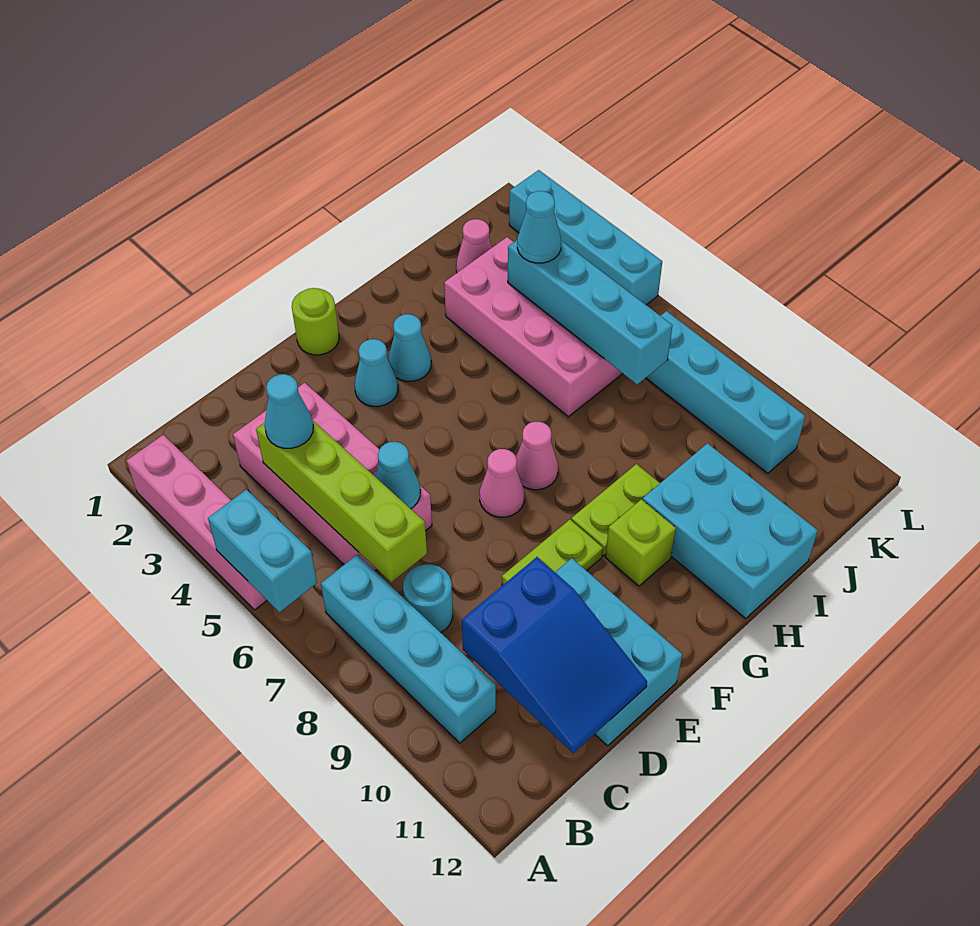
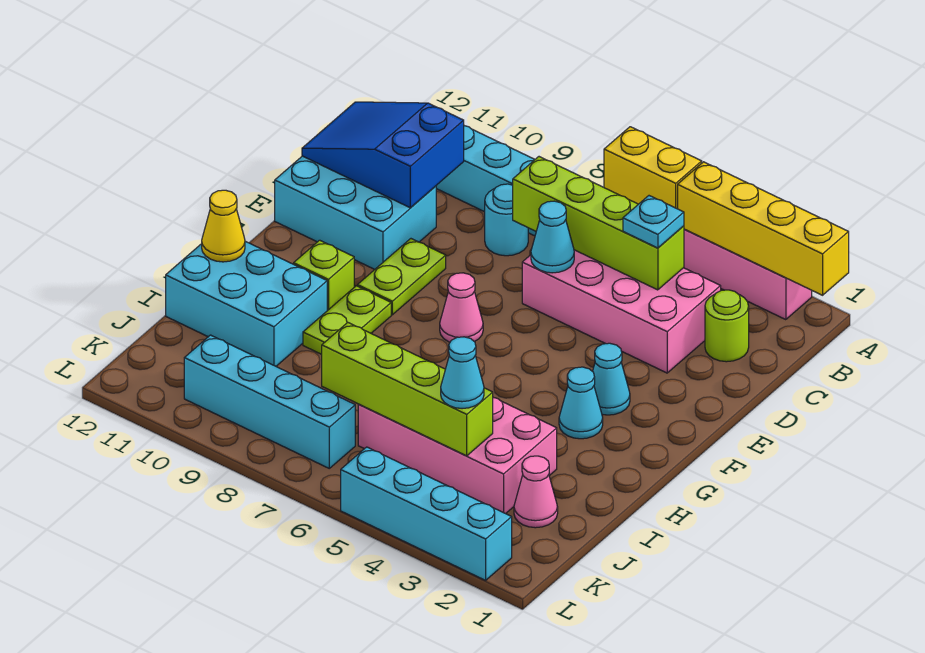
none -> yellow 1x4 brick [678,162,849,295]
cyan 1x2 brick [208,490,317,612] -> yellow 1x2 brick [604,127,702,209]
cyan 1x1 cone [265,374,313,448] -> cyan 1x1 plate [623,196,684,248]
lime 1x1 round brick [292,288,339,355] -> lime 1x1 round brick moved to [705,290,749,362]
pink 1x1 cone [516,422,558,490] -> none
none -> yellow 1x1 cone [202,190,245,262]
cyan 1x4 brick [508,240,672,384] -> lime 1x4 brick [322,323,493,456]

